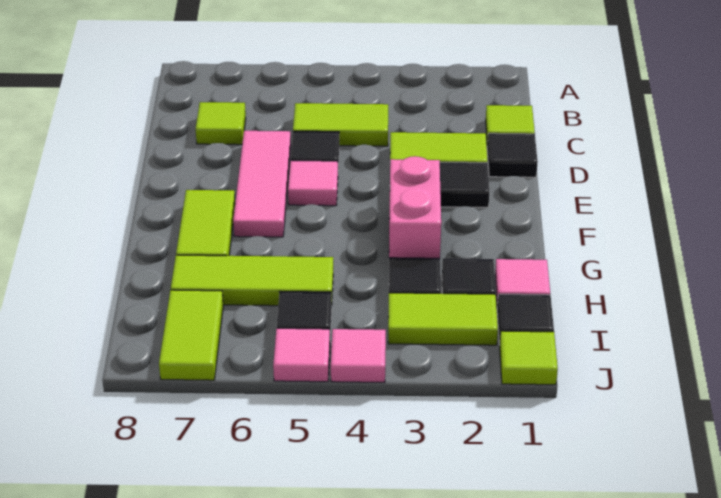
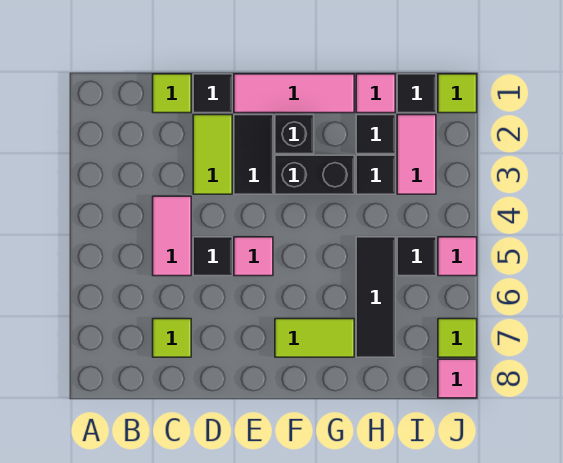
lime 1x2 tile [293,103,388,146] -> pink 1x2 tile [153,196,191,276]
pink 1x3 tile [233,131,291,237] -> pink 1x3 tile moved to [234,74,354,113]
none -> black 1x1 brick [275,115,314,154]
pink 1x2 brick [389,156,441,258] -> black 1x2 brick [275,155,354,194]
lime 1x3 tile [171,255,333,306] -> black 1x3 tile [356,237,395,357]
lime 1x2 tile [388,293,498,345] -> pink 1x2 tile [397,115,436,194]
lime 1x2 tile [159,290,223,380] -> lime 1x1 tile [438,319,477,357]
pink 1x1 tile [331,329,386,382] -> pink 1x1 tile moved to [438,359,477,398]

